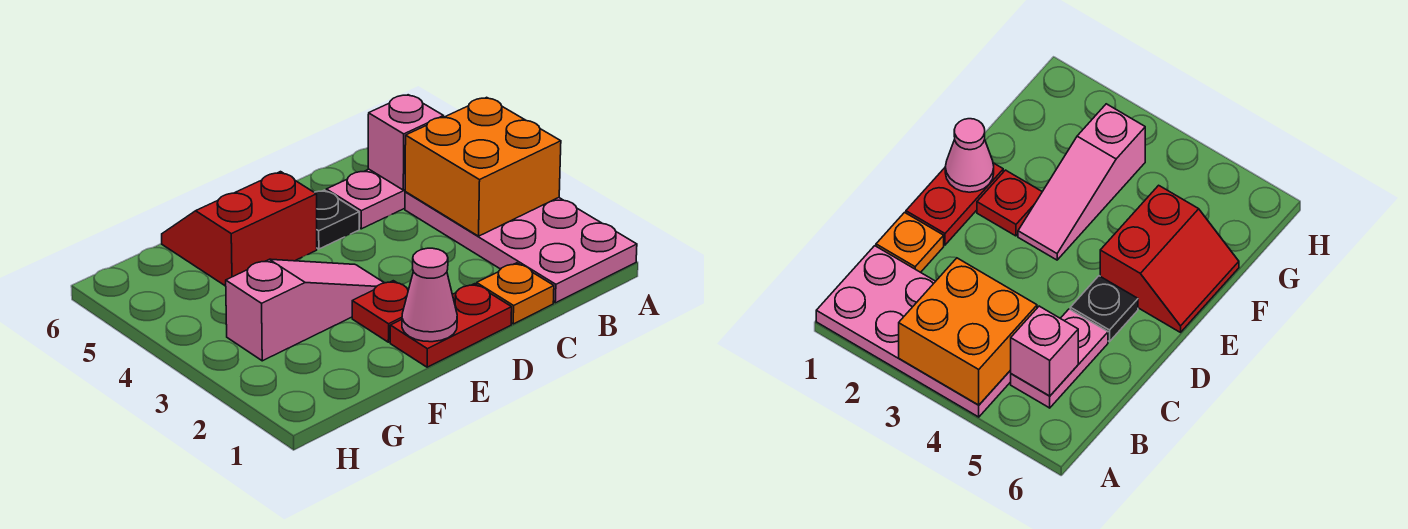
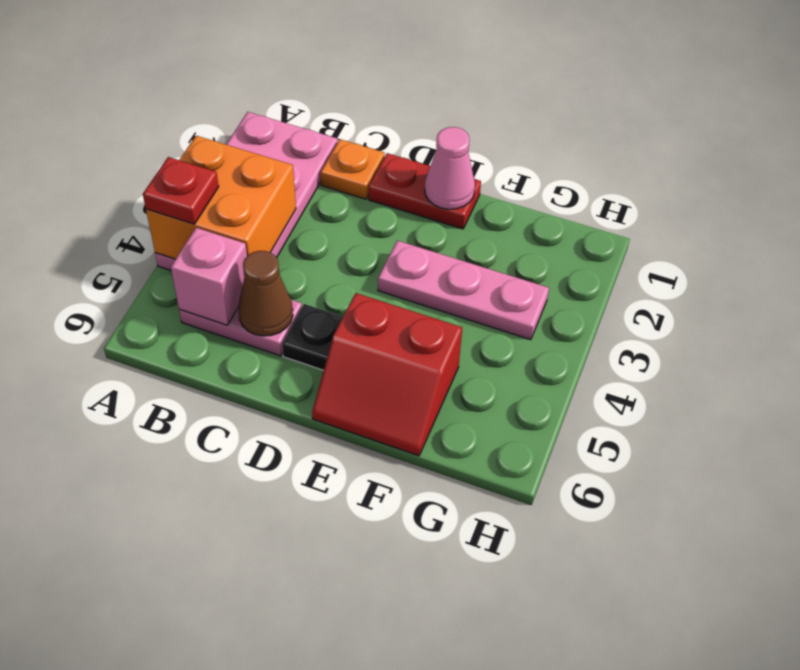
none -> brown 1x1 cone [238,251,293,336]
red 1x1 plate [352,281,408,342] -> red 1x1 plate moved to [143,157,219,224]
pink 1x3 slope [226,259,384,361] -> pink 1x3 plate [378,241,549,340]

